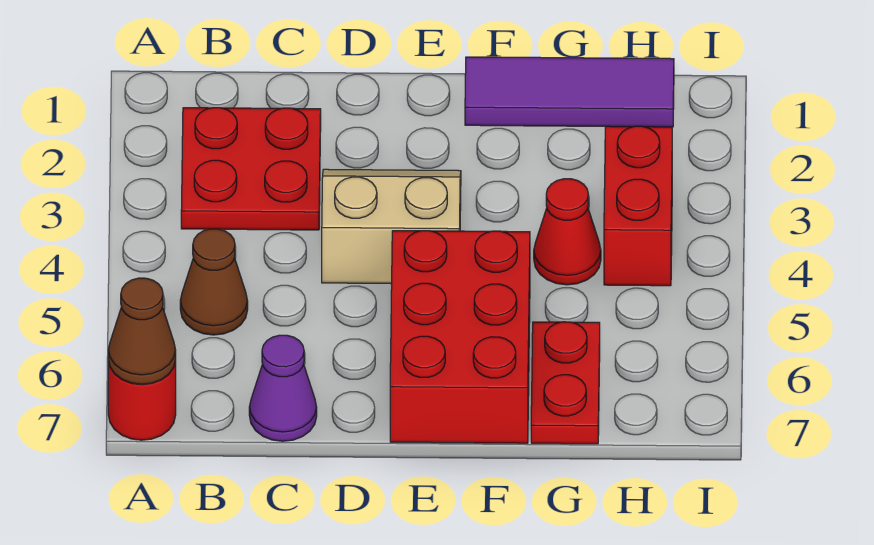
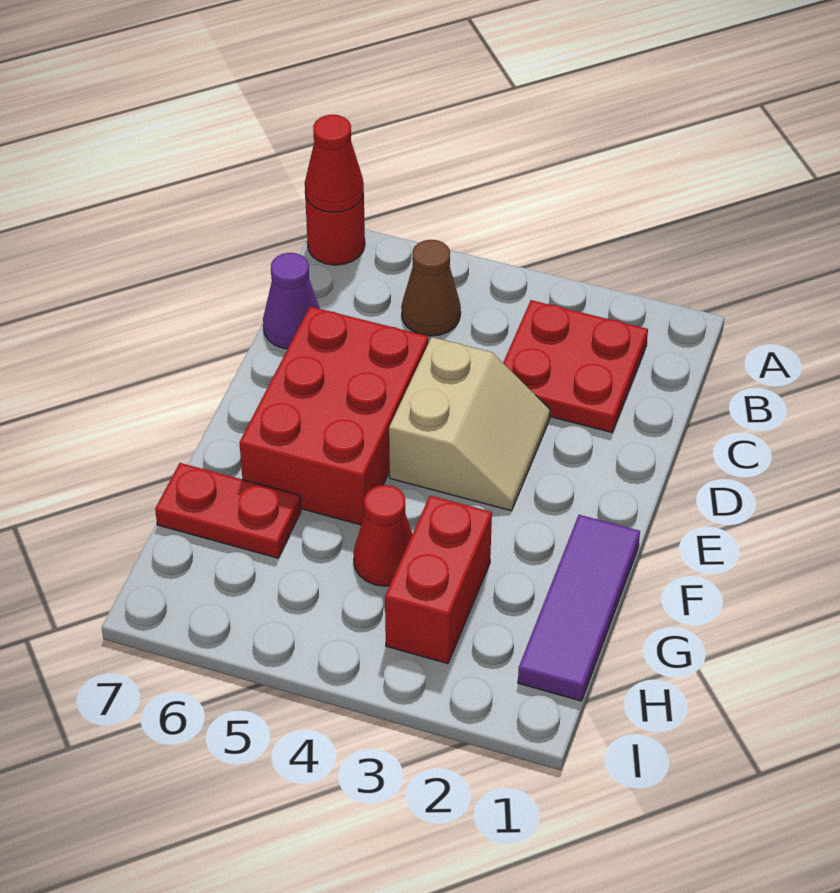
brown 1x1 cone [108,278,176,384] -> red 1x1 cone [305,115,364,212]
red 2x3 brick [390,231,530,443] -> red 2x3 brick turned to [239,307,428,525]
red 1x2 brick [604,126,672,286] -> red 1x2 brick turned to [385,496,492,664]

